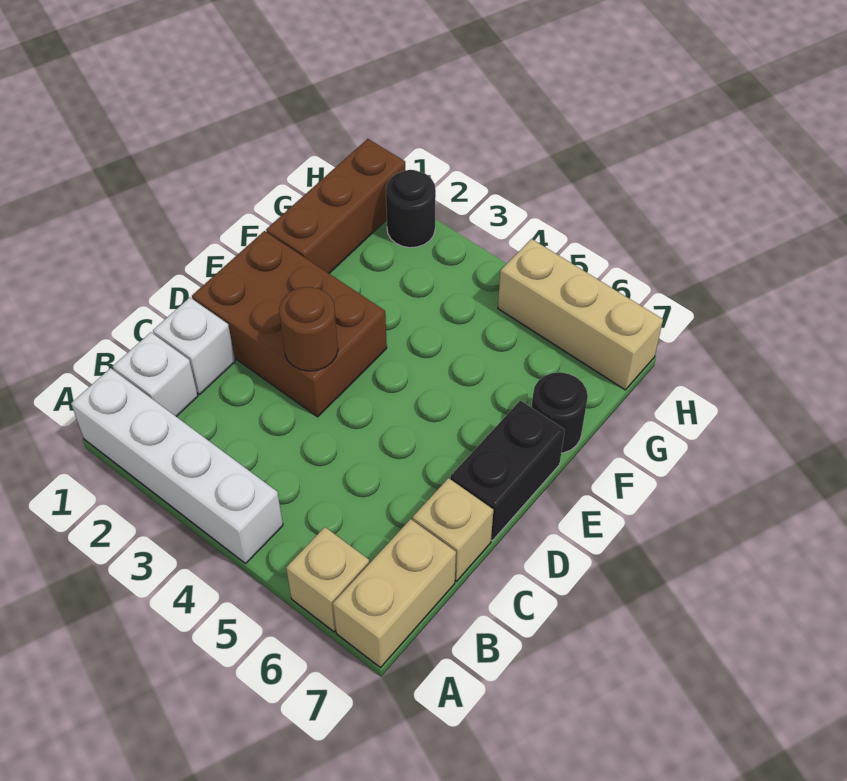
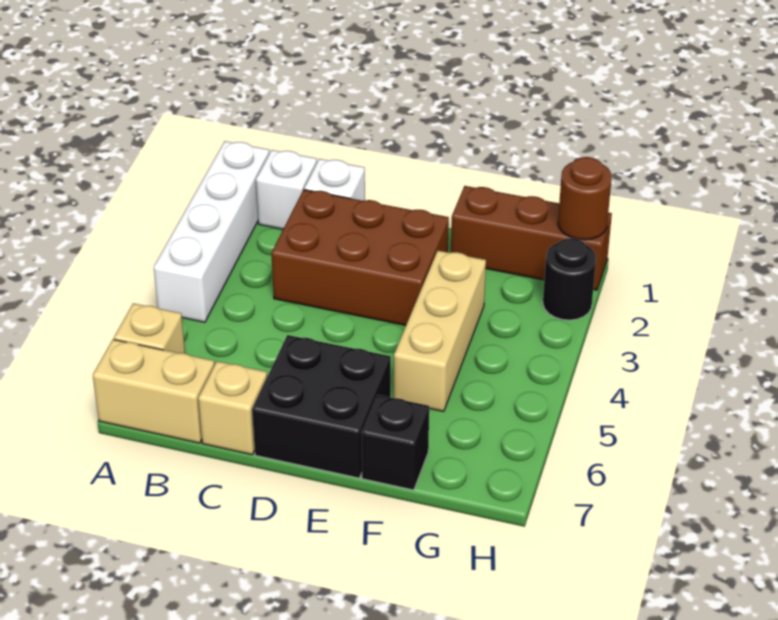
brown 2x3 brick [192,231,387,417] -> brown 2x3 brick turned to [271,190,449,325]
brown 1x1 round brick [279,287,338,371] -> brown 1x1 round brick moved to [558,157,612,240]
black 1x2 brick [450,400,565,541] -> black 2x2 brick [252,335,391,478]
black 1x1 round brick [531,372,588,453] -> black 1x1 brick [361,395,429,490]
tan 1x3 brick [498,239,663,390] -> tan 1x3 brick moved to [394,251,486,411]

